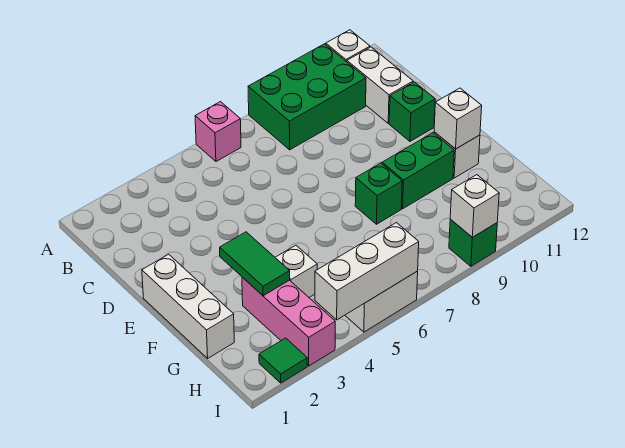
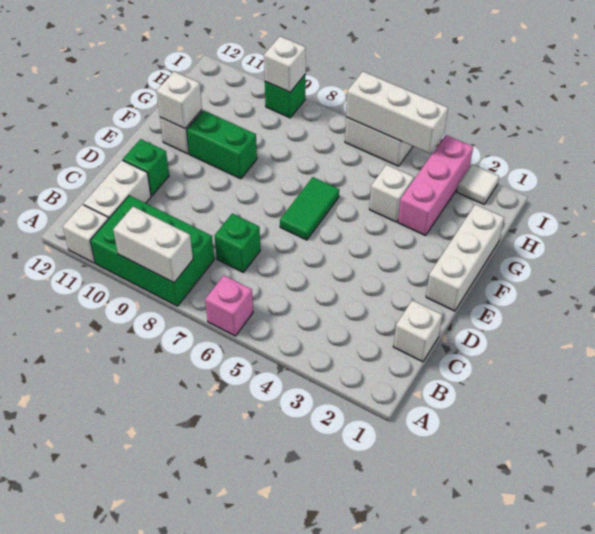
none -> white 1x2 brick [113,207,193,283]
none -> white 1x1 brick [393,300,442,362]
green 1x2 tile [220,232,290,296] -> green 1x2 tile moved to [280,177,339,240]
green 1x1 brick [355,163,402,224] -> green 1x1 brick moved to [215,214,260,272]
green 1x1 tile [259,338,307,383] -> white 1x1 tile [457,165,499,204]

